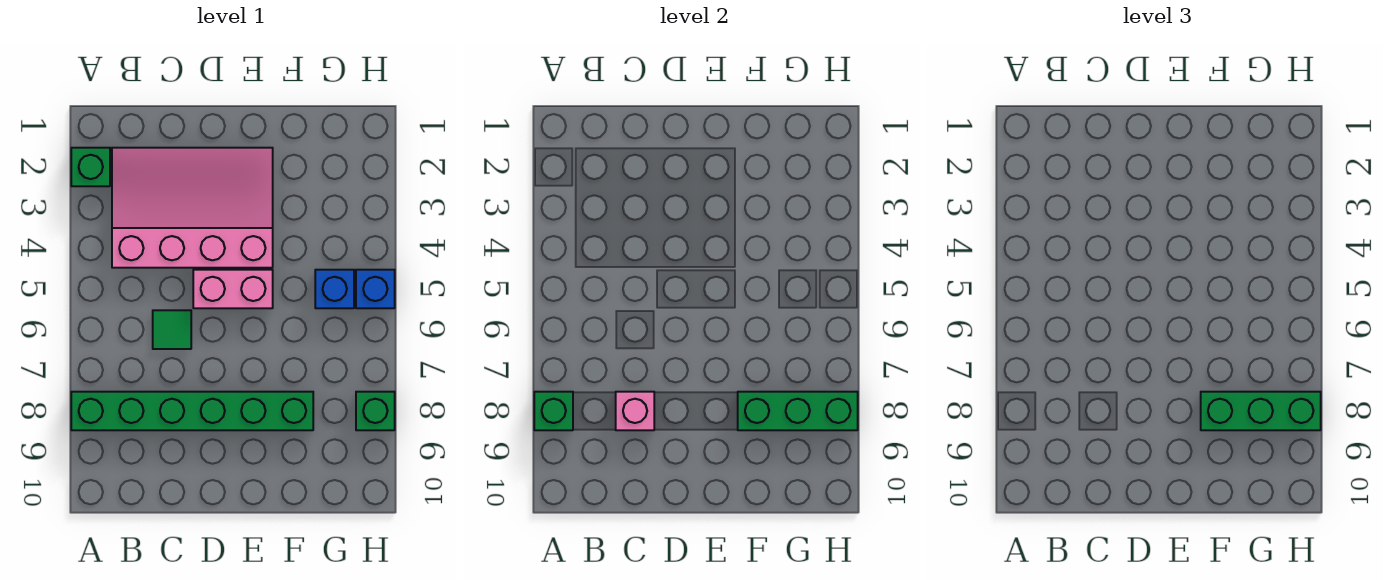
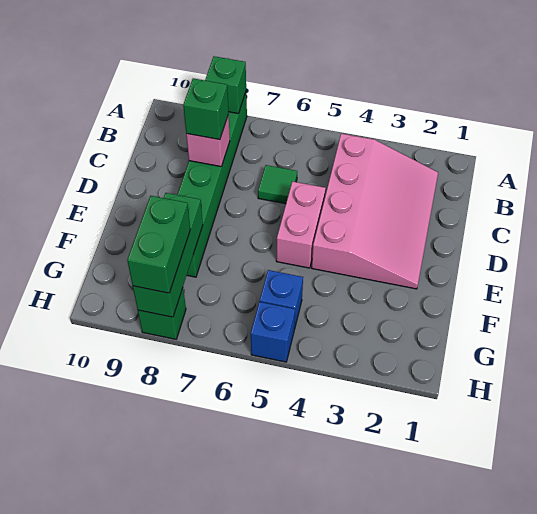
green 1x1 brick [71,148,110,186] -> green 1x1 brick moved to [183,78,228,140]
green 1x3 brick [1201,392,1321,430] -> green 1x2 brick [127,196,190,293]

